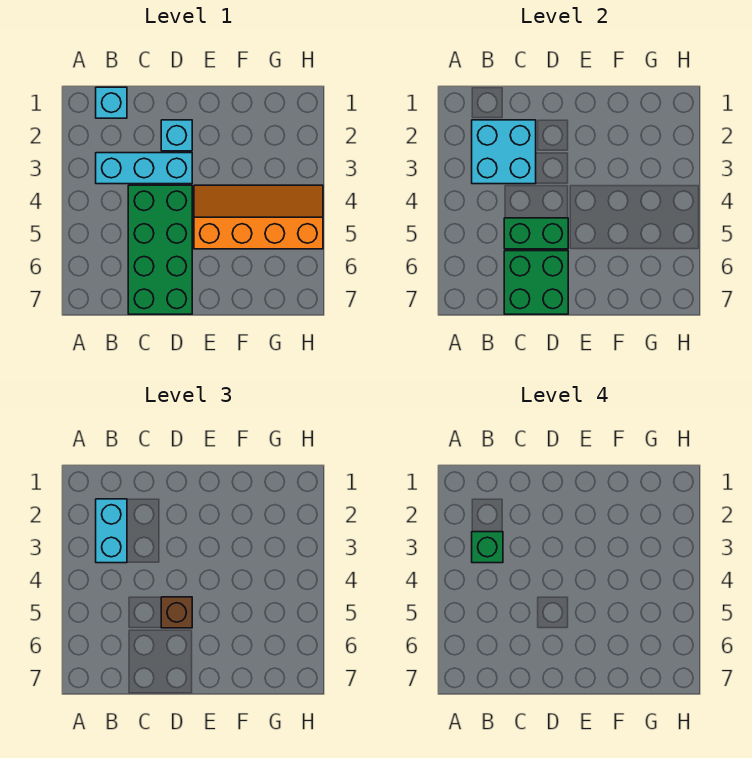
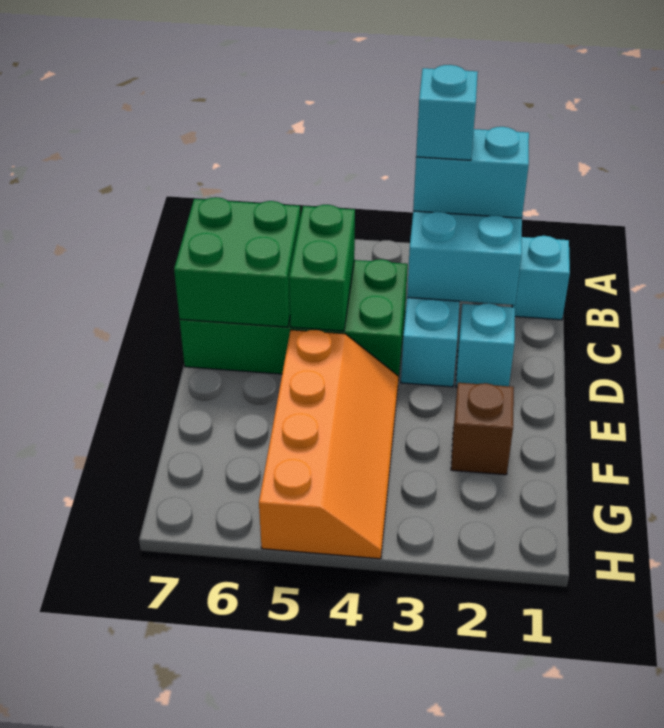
green 1x1 brick [472,532,503,563] -> cyan 1x1 brick [416,65,478,160]
brown 1x1 brick [161,597,192,628] -> brown 1x1 brick moved to [451,383,514,475]

